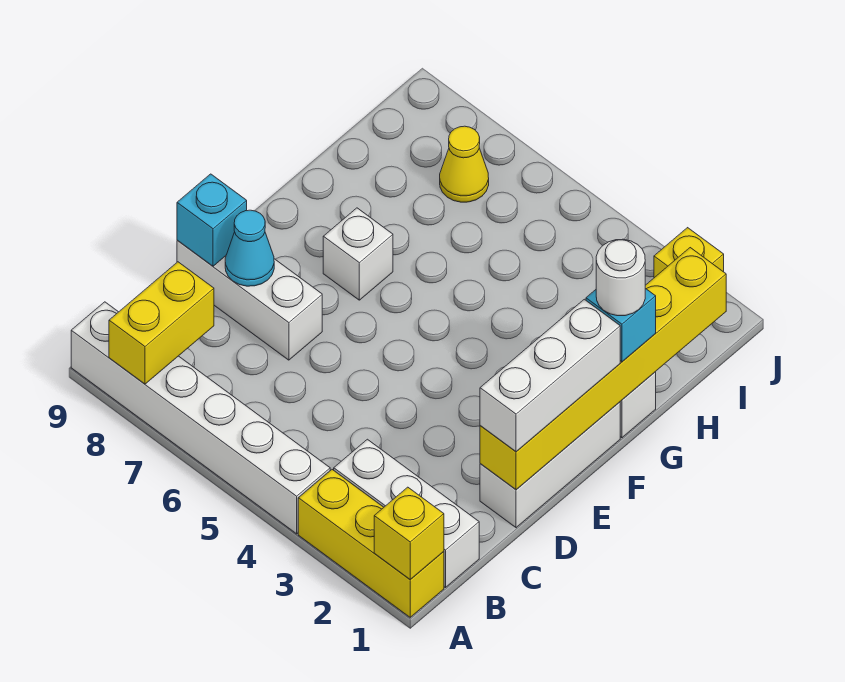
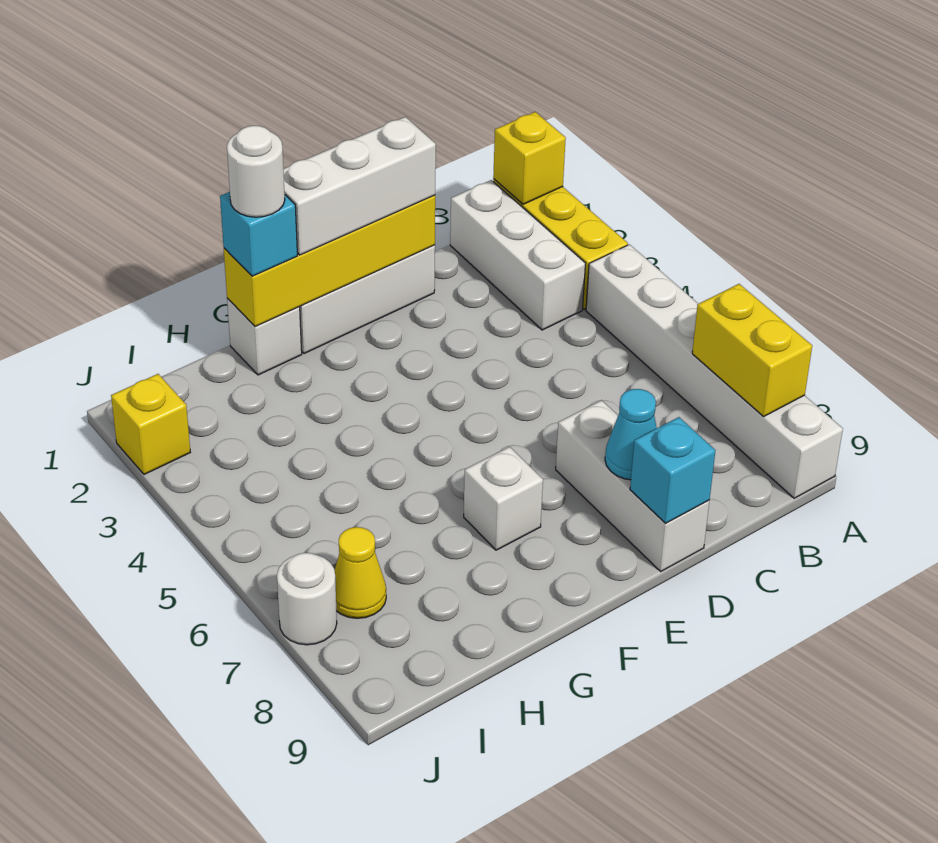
yellow 1x2 brick [109,262,214,384] -> yellow 1x2 brick turned to [692,284,812,416]
yellow 1x6 brick [480,248,726,490] -> yellow 1x4 brick [224,195,435,327]
none -> white 1x1 round brick [277,553,337,645]

